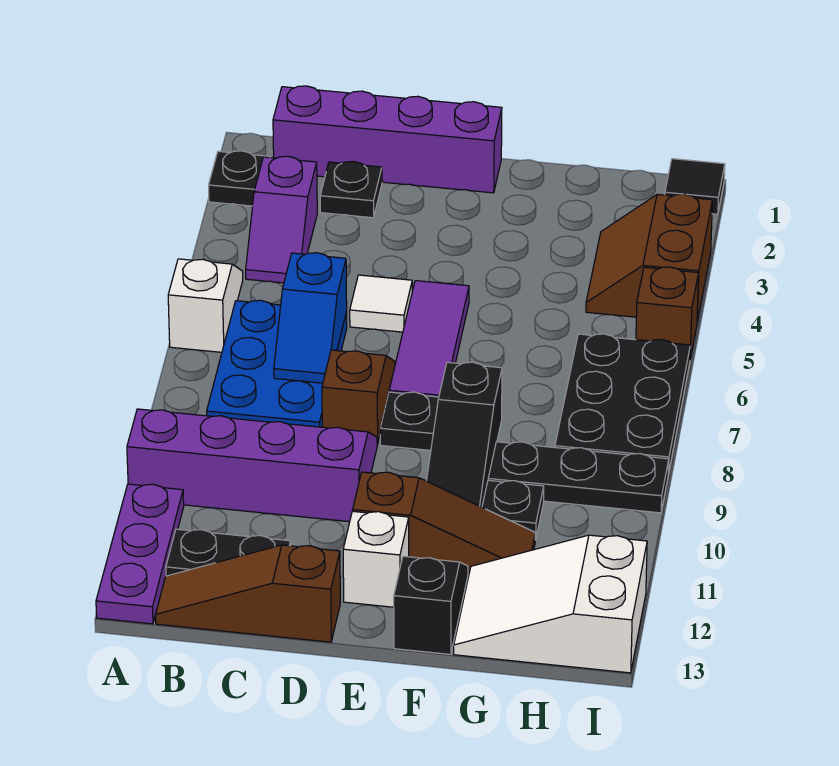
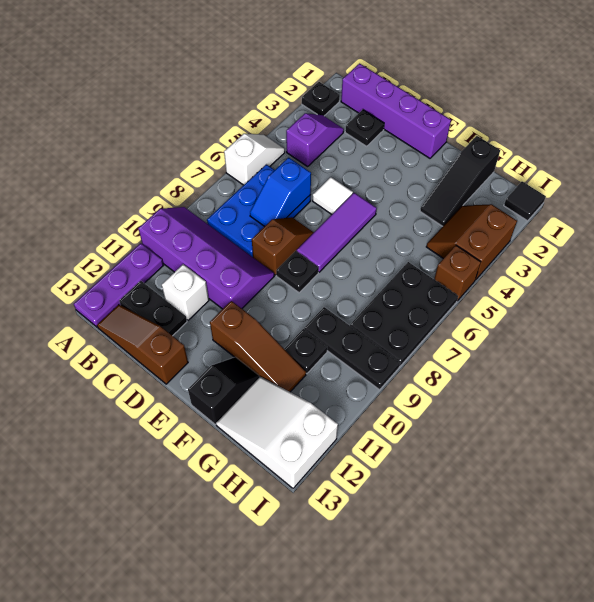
purple 1x2 slope [246,156,317,283] -> purple 1x2 slope turned to [286,113,344,167]
white 1x1 brick [343,511,409,607] -> white 1x1 brick moved to [162,264,209,320]
black 1x3 slope [427,362,502,507] -> black 1x3 slope moved to [420,136,500,226]

